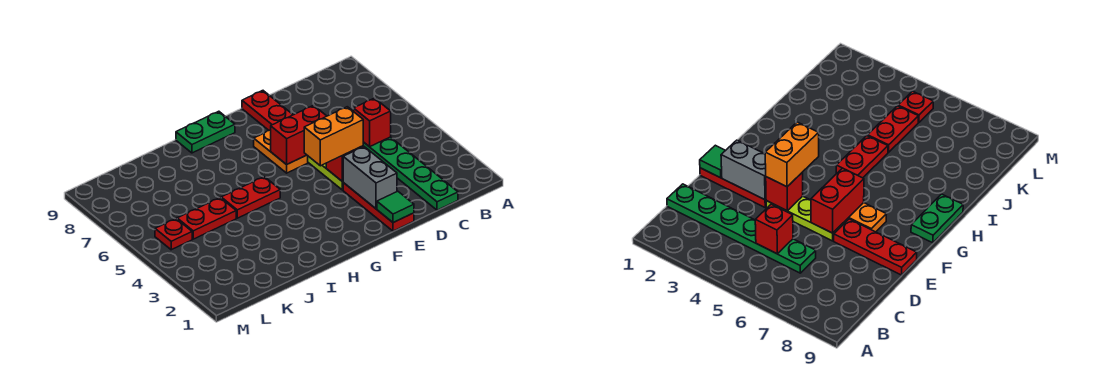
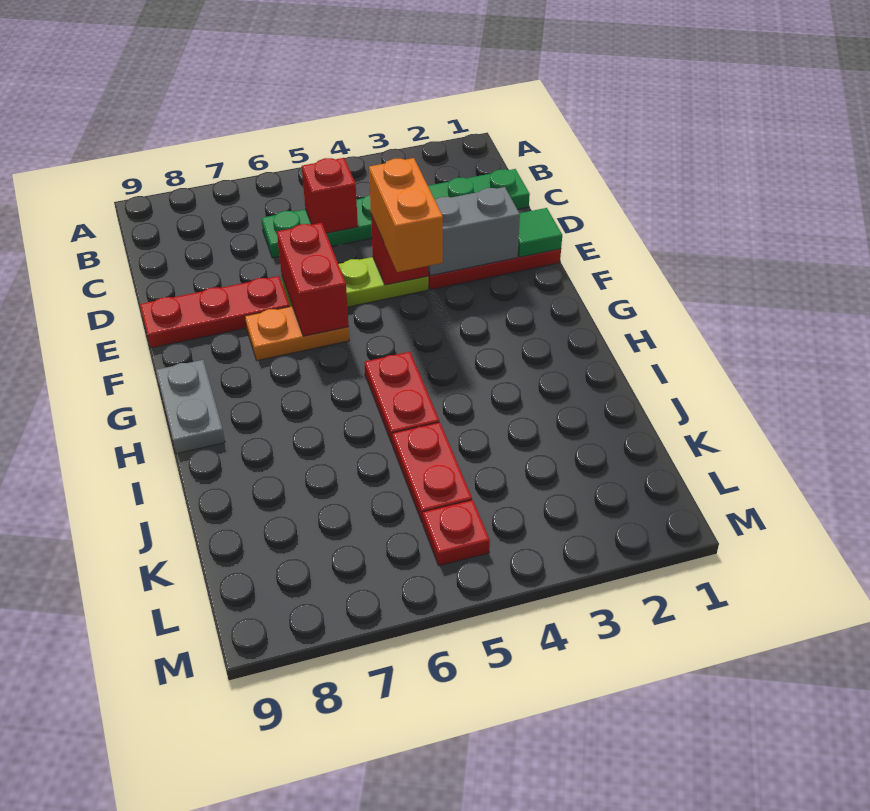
green 1x2 plate [176,111,235,153] -> grey 1x2 plate [156,360,225,454]

